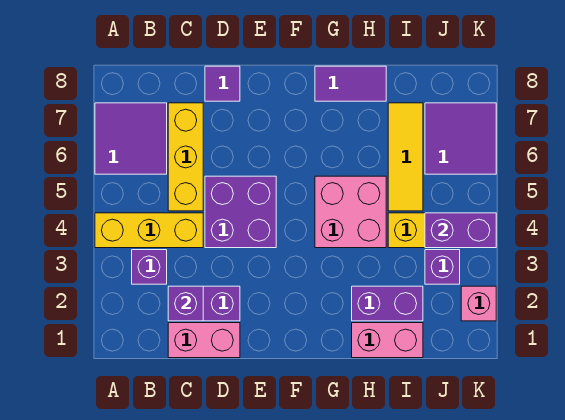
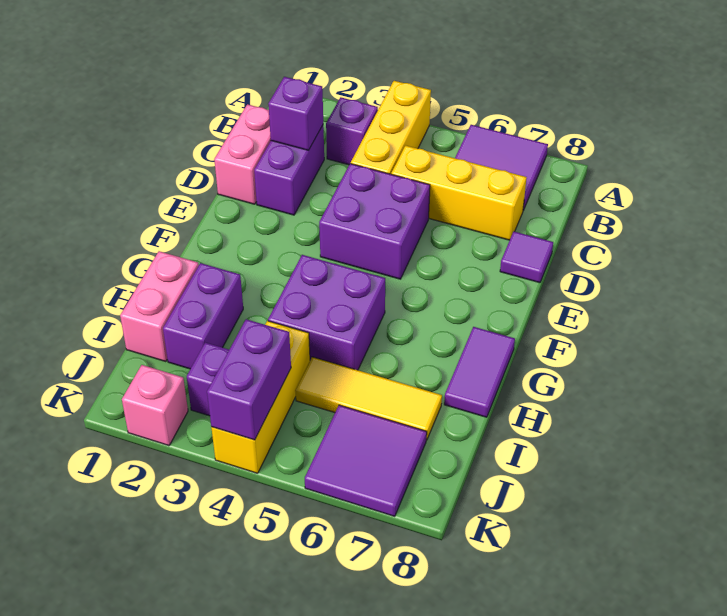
pink 2x2 brick [315,176,386,248] -> purple 2x2 brick [268,255,385,370]

